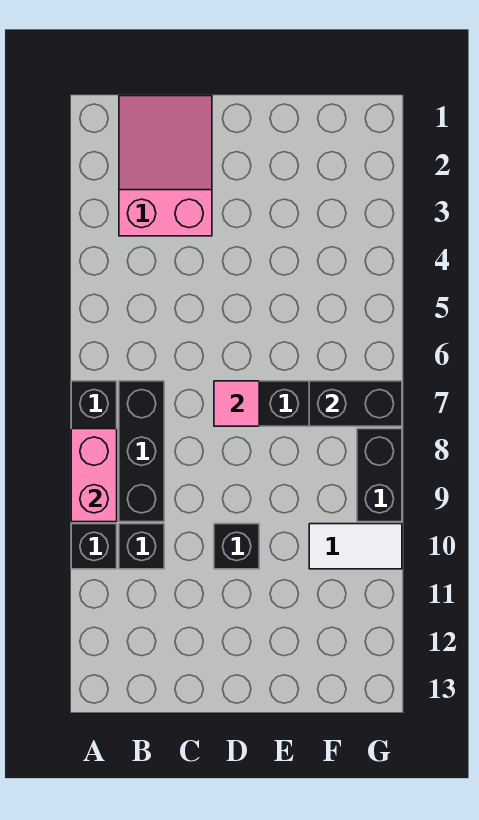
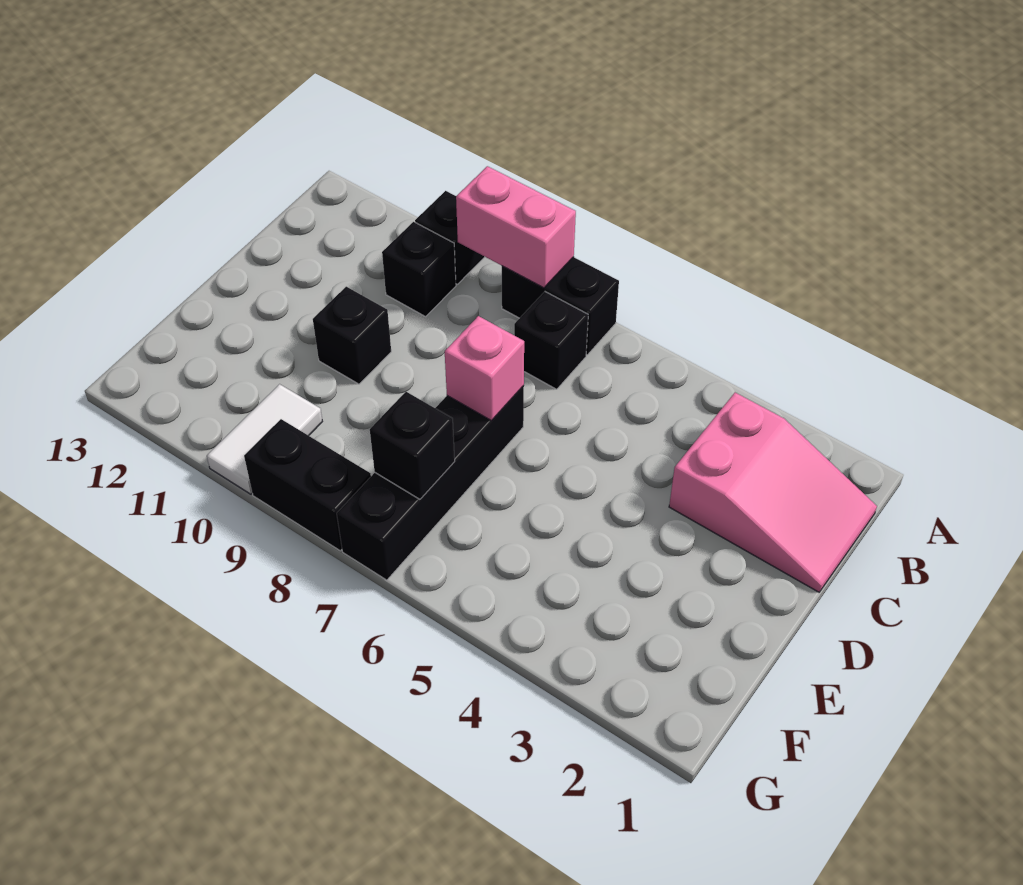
black 1x3 brick [119,381,164,522] -> black 1x1 brick [514,292,588,389]
pink 1x1 tile [214,381,259,426] -> pink 1x1 brick [445,316,524,421]
black 1x2 brick [309,381,402,426] -> black 1x1 brick [370,392,455,499]

